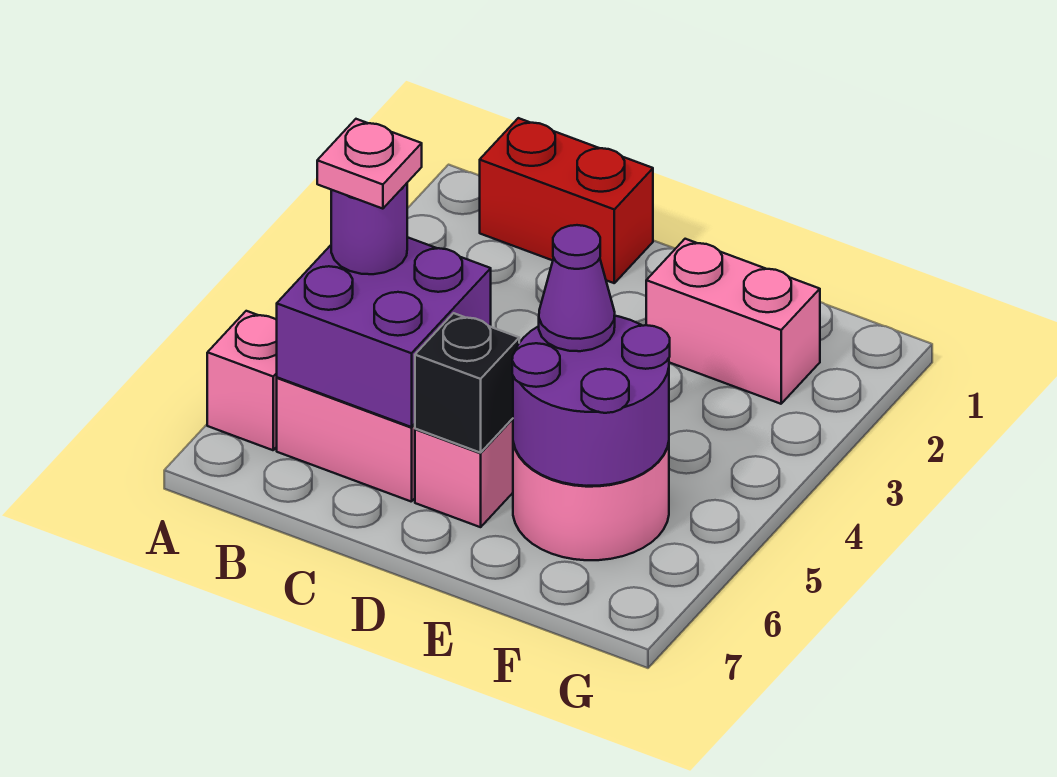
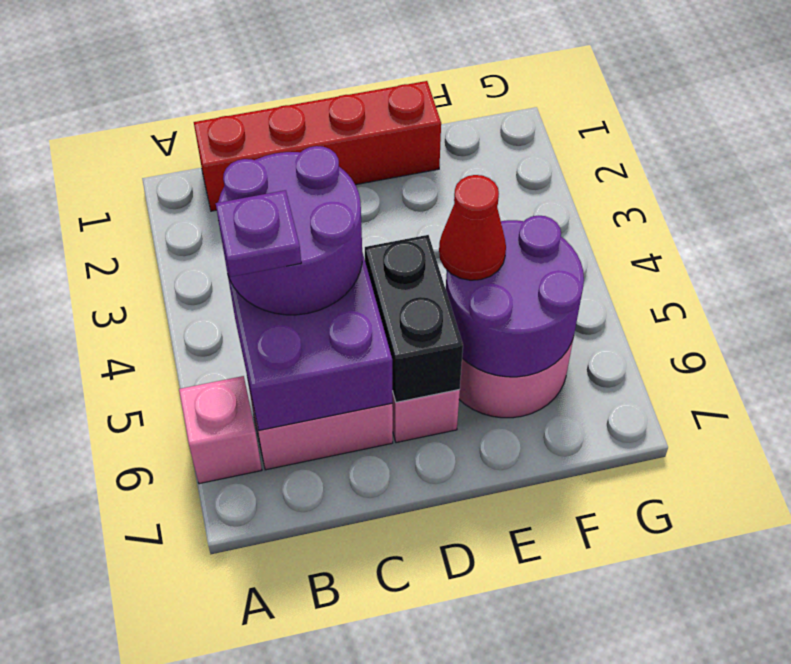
red 1x2 brick [480,118,653,283] -> red 1x4 brick [194,81,441,211]
purple 1x1 round brick [331,183,407,274] -> purple 2x2 round brick [218,146,362,315]
pink 1x1 plate [317,119,422,209] -> purple 1x1 plate [216,190,301,277]
black 1x1 brick [415,313,519,453] -> black 1x2 brick [365,235,463,402]
pink 1x2 brick [646,239,820,404] -> none
purple 1x1 cone [539,225,615,351] -> red 1x1 cone [439,175,506,280]

